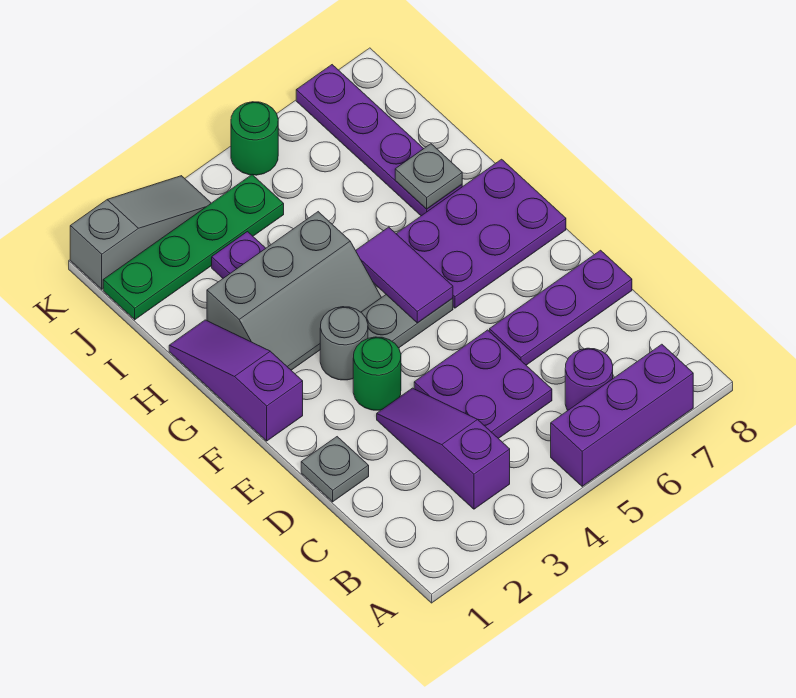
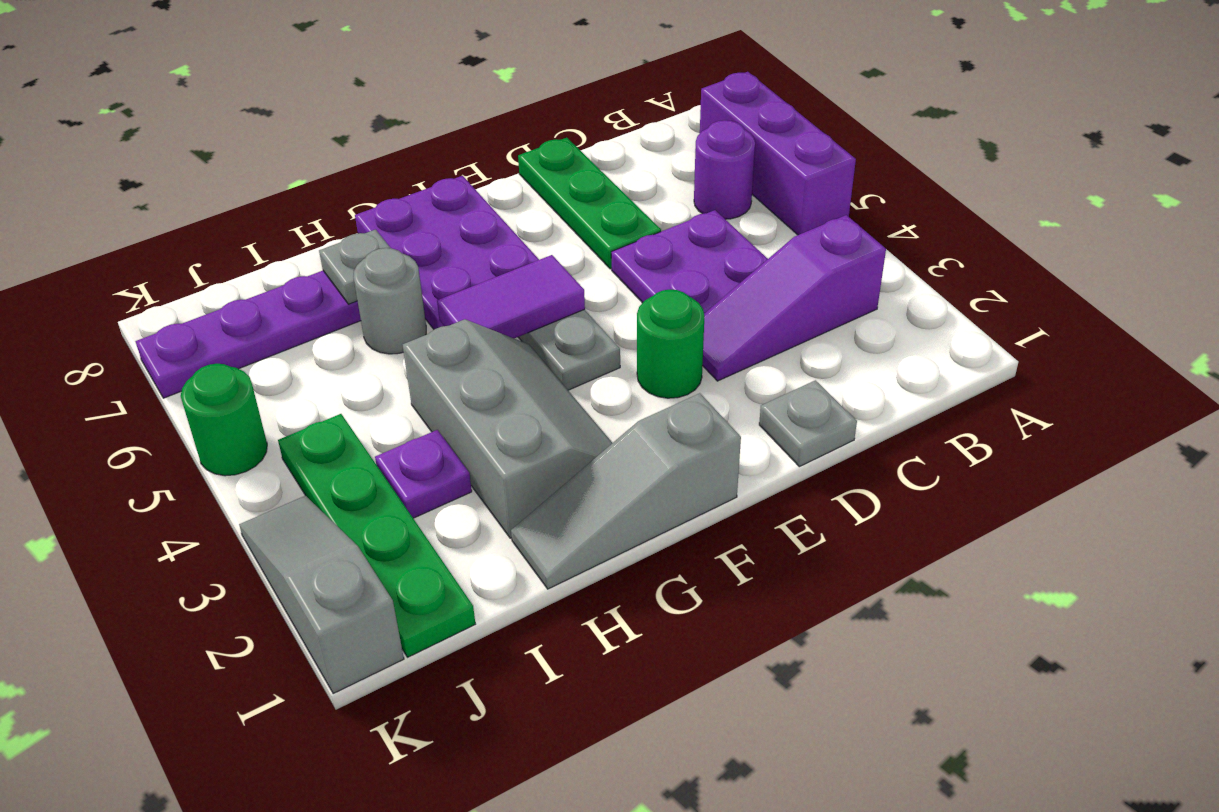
purple 1x3 plate [490,250,632,365] -> green 1x3 plate [518,138,661,269]
purple 1x3 slope [169,320,303,441] -> grey 1x3 slope [511,393,741,589]
grey 1x1 round brick [320,307,368,380] -> grey 1x1 round brick moved to [353,248,426,354]

